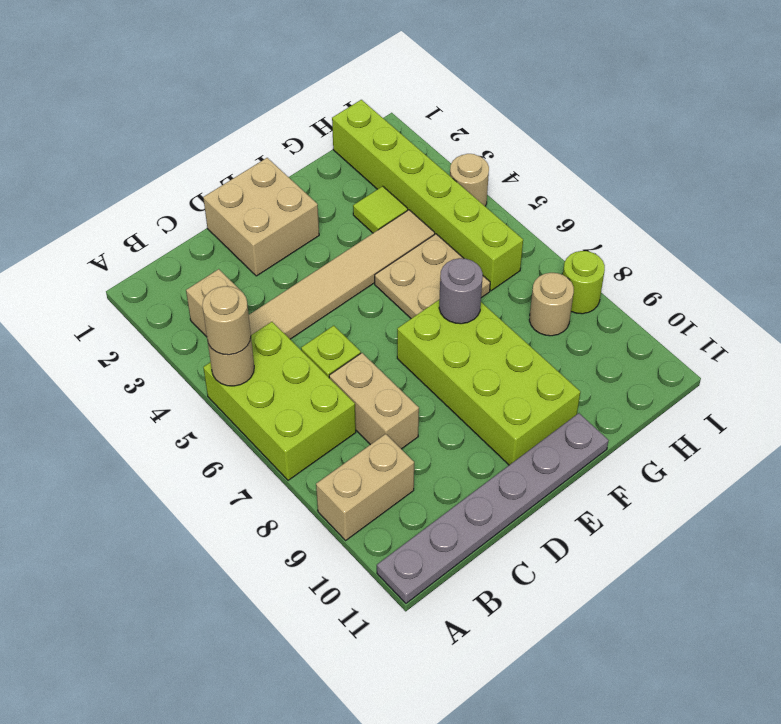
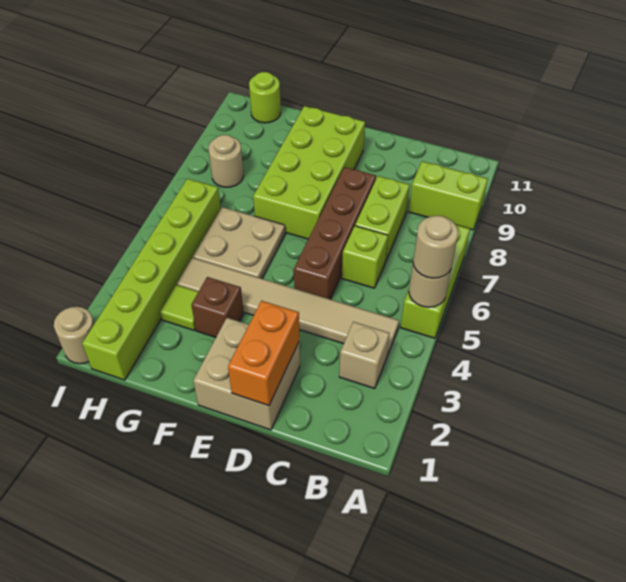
lime 2x3 brick [203,322,356,480] -> lime 1x3 brick [400,225,470,338]
tan 1x2 brick [316,434,414,540] -> lime 1x2 brick [409,161,488,230]
grey 1x6 plate [377,413,609,603] -> none
tan 1x2 brick [329,353,419,449] -> lime 1x2 brick [355,176,410,262]
none -> orange 1x2 brick [228,301,299,406]
none -> brown 1x4 brick [294,167,376,299]
none -> brown 1x1 brick [191,277,244,337]
grey 1x1 round brick [439,258,483,324] -> none
tan 1x1 round brick [450,154,489,206] -> tan 1x1 round brick moved to [54,307,94,364]
lime 1x1 round brick [563,251,605,314] -> lime 1x1 round brick moved to [249,72,281,123]

